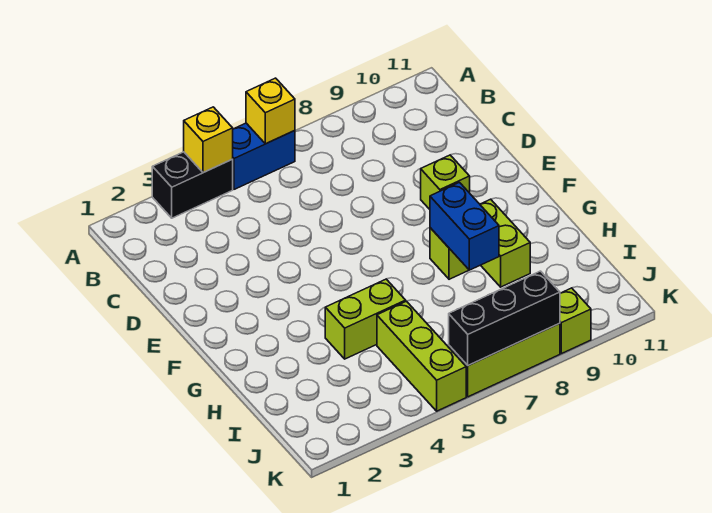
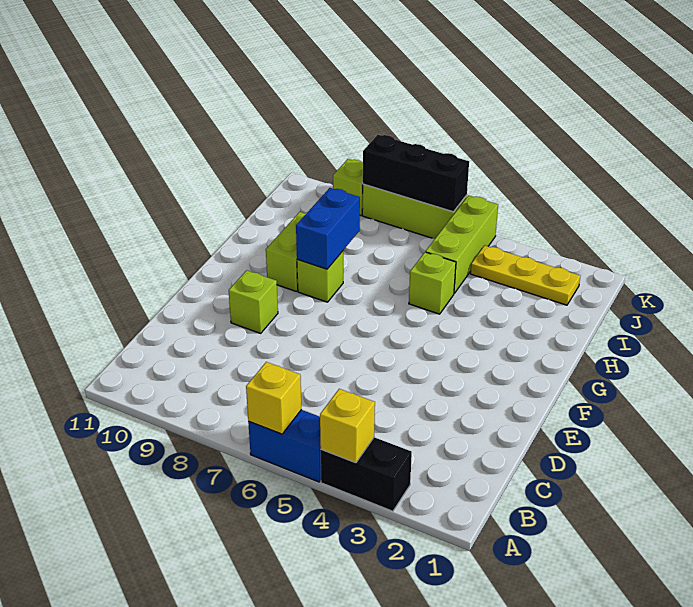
lime 1x2 brick [325,279,406,359] -> lime 1x1 brick [409,252,456,314]
none -> yellow 1x3 plate [470,245,580,305]

